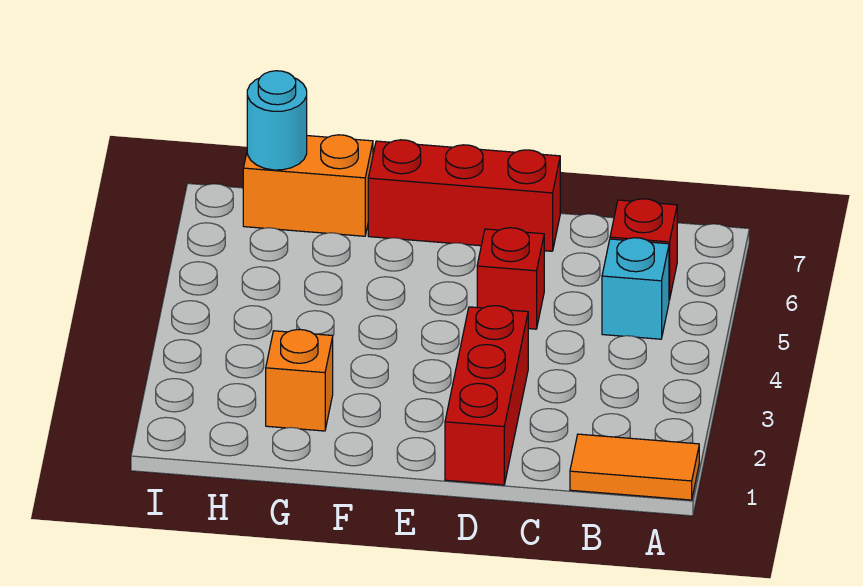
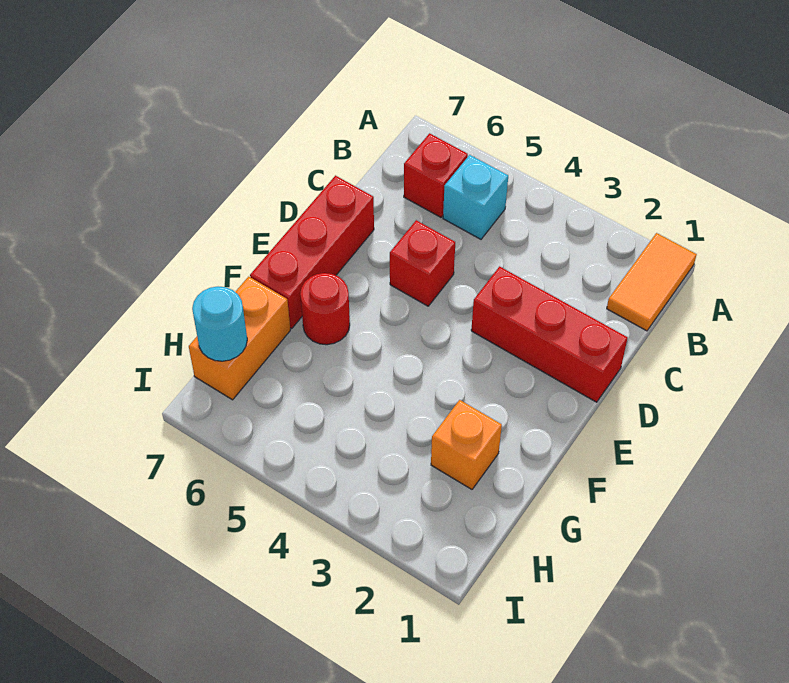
none -> red 1x1 round brick [300,273,350,345]

